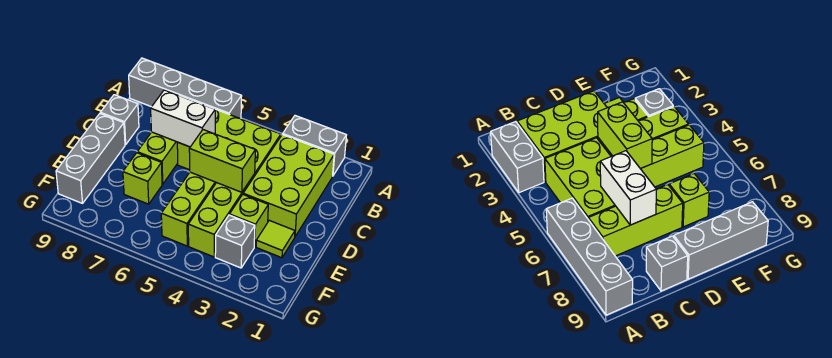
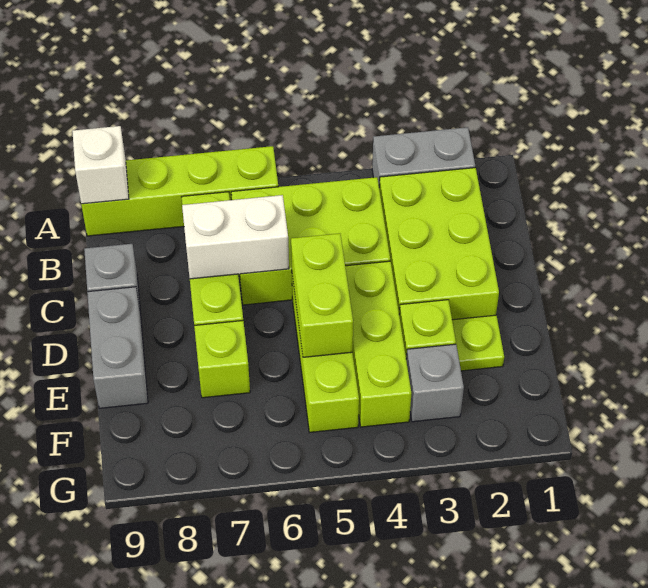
grey 1x4 brick [129,58,242,119] -> lime 1x4 brick [81,146,278,236]
none -> white 1x1 brick [72,126,129,204]
lime 1x2 brick [189,130,255,192] -> lime 1x2 brick turned to [291,233,353,357]
grey 1x3 brick [56,114,125,203] -> grey 1x2 brick [87,287,148,408]
lime 1x1 tile [256,220,295,258] -> lime 1x1 plate [452,315,504,371]

